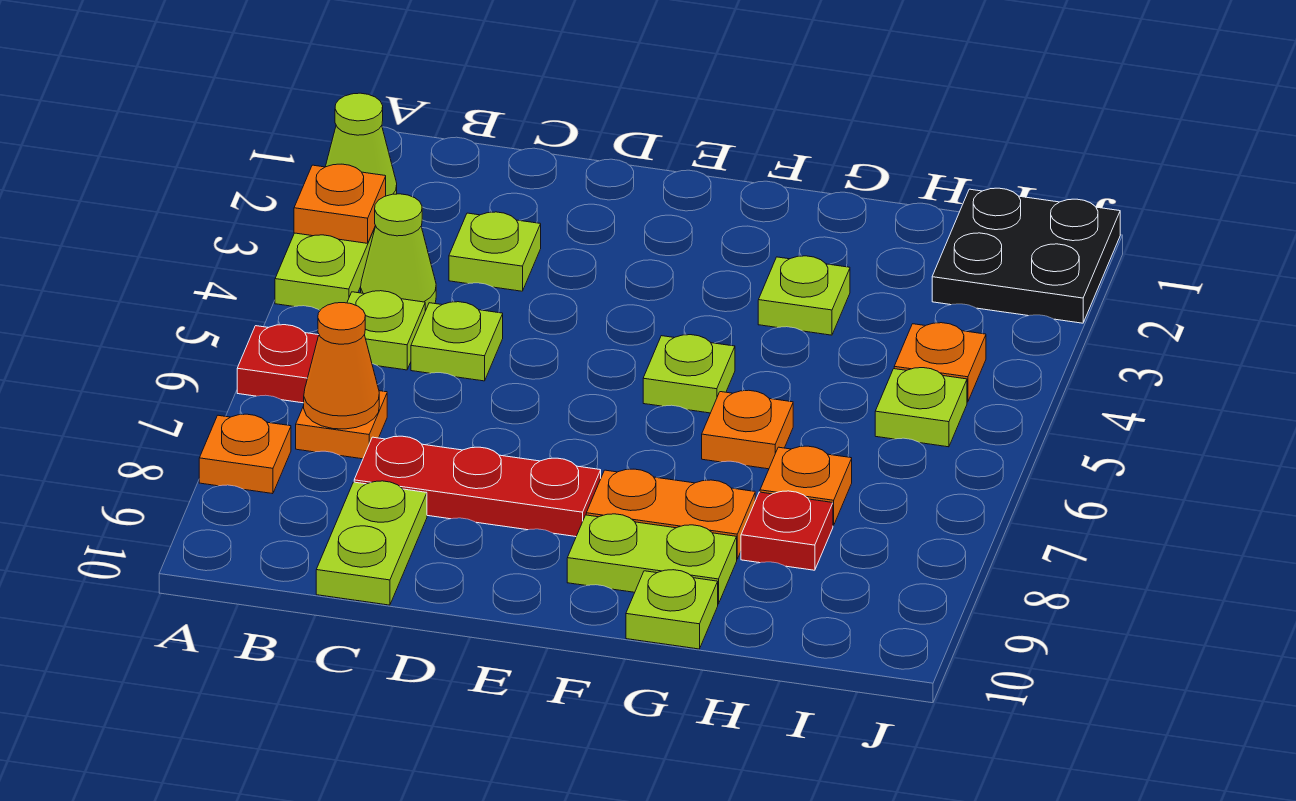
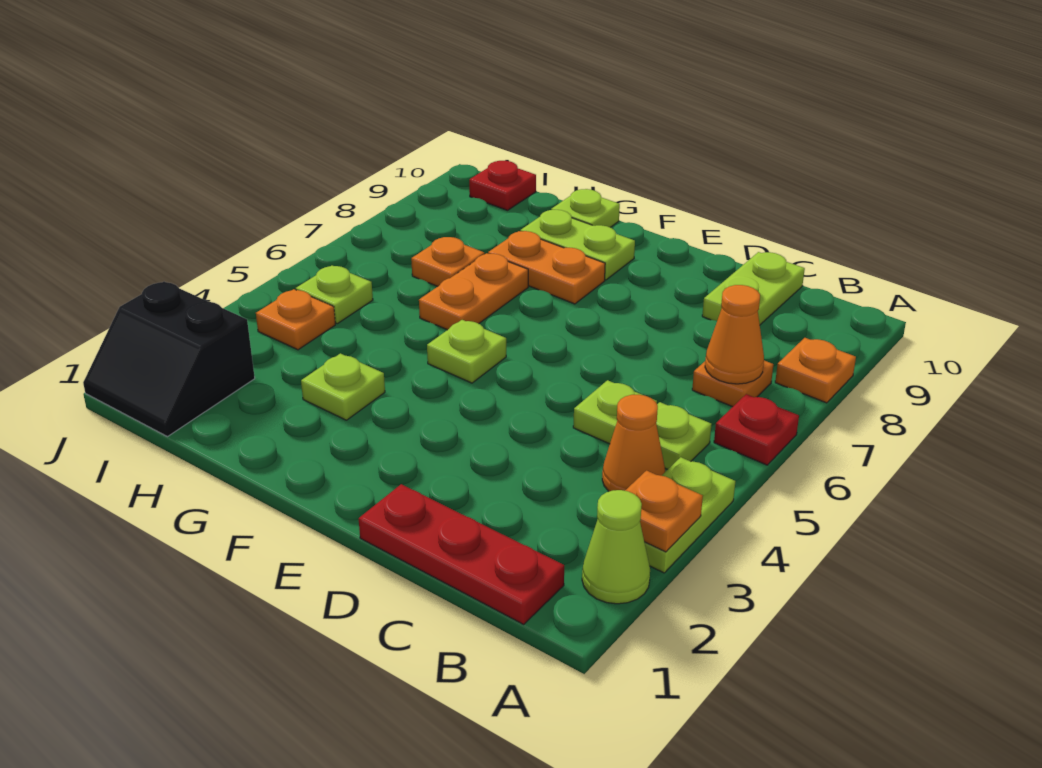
lime 1x1 cone [361,194,436,311] -> orange 1x1 cone [602,395,665,491]
lime 1x1 plate [449,212,541,291] -> none
red 1x3 plate [354,436,601,537] -> red 1x3 plate moved to [359,484,564,624]
orange 1x1 plate [702,390,793,469] -> orange 1x2 plate [419,253,528,330]
red 1x1 plate [741,491,833,570] -> red 1x1 plate moved to [469,161,536,210]
black 2x2 plate [932,188,1120,323] -> black 2x2 slope [83,282,255,437]

